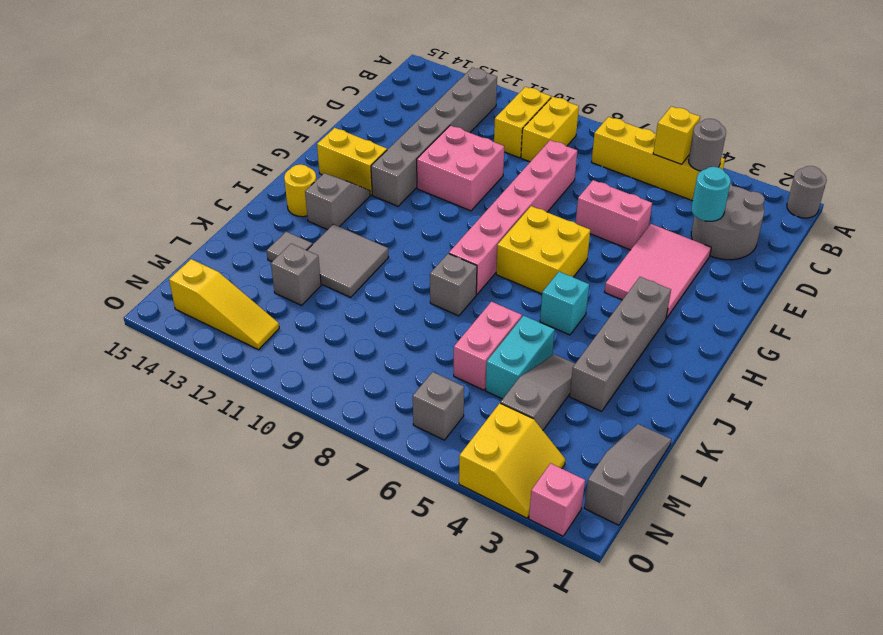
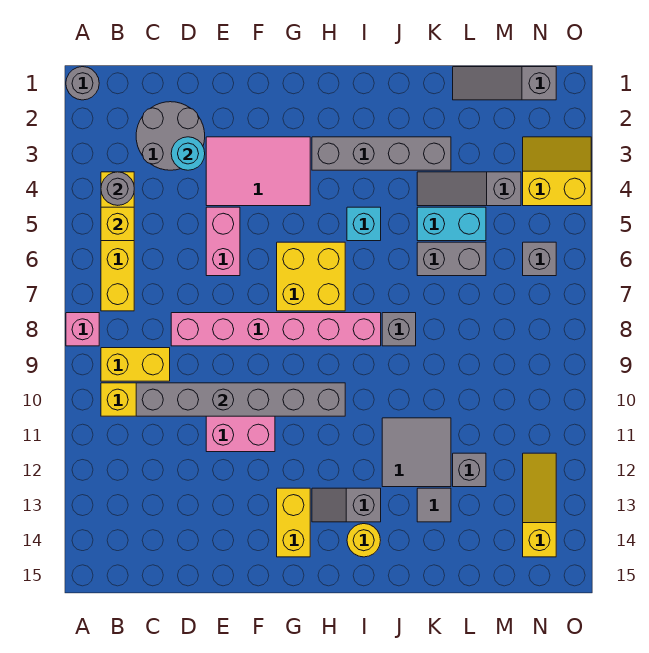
grey 1x6 brick [371,68,497,206] -> grey 1x6 brick moved to [136,383,345,416]
pink 1x2 brick [454,302,522,390] -> grey 1x2 brick [417,242,486,276]
pink 1x1 brick [529,463,585,536] -> pink 1x1 brick moved to [66,313,99,346]

